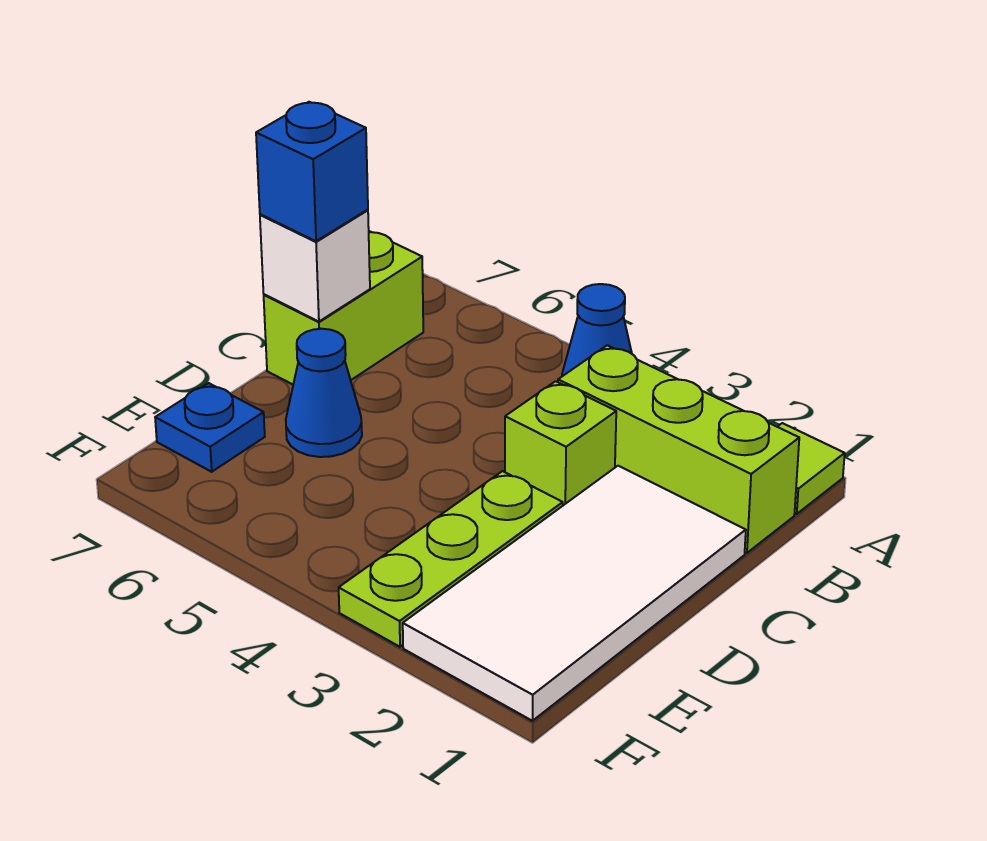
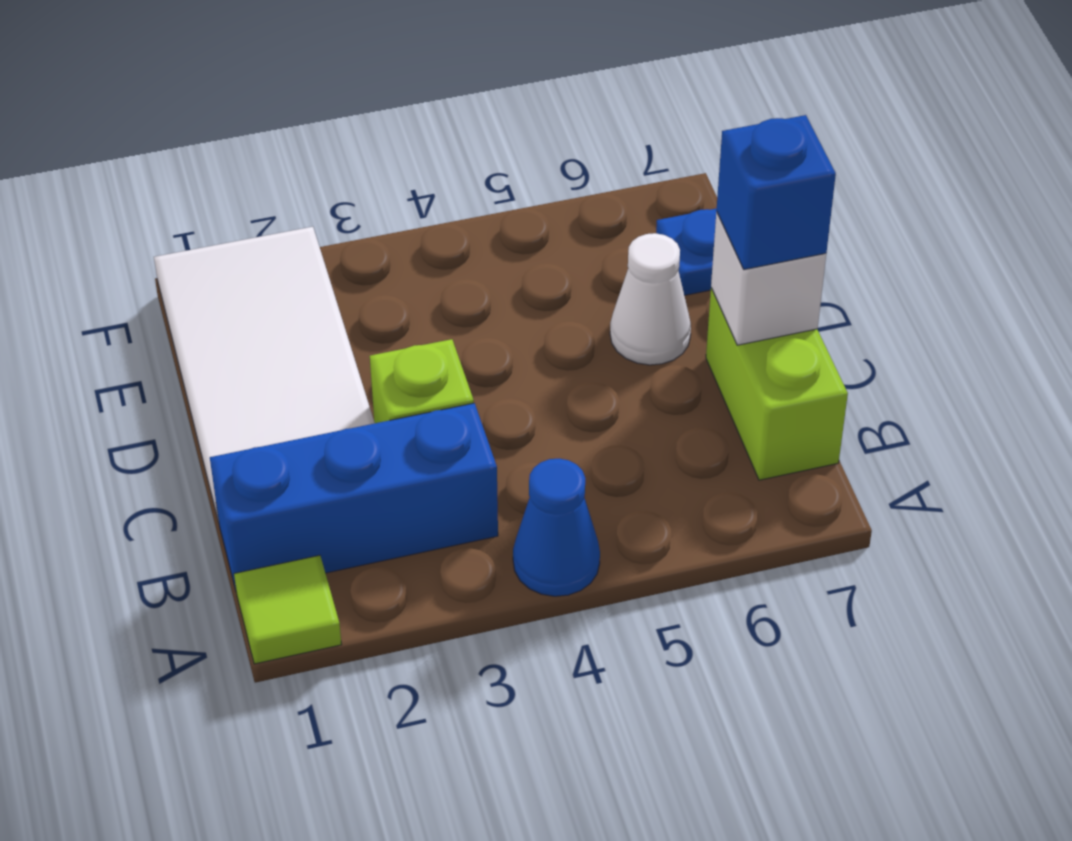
lime 1x3 brick [558,345,799,553] -> blue 1x3 brick [210,403,498,590]
lime 1x3 plate [339,471,563,647] -> none
blue 1x1 cone [286,329,362,457] -> white 1x1 cone [610,233,691,365]

